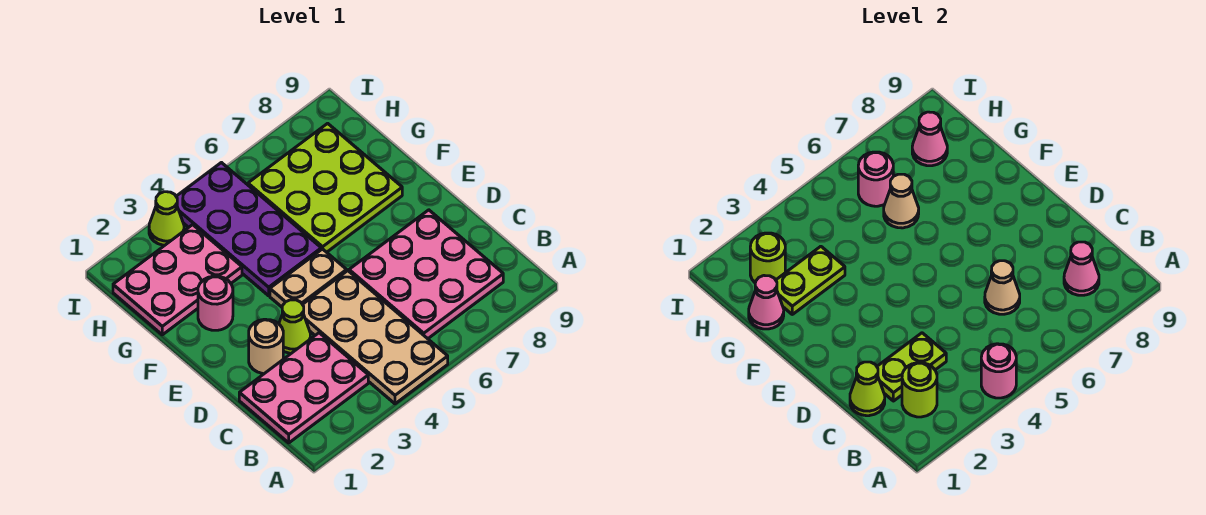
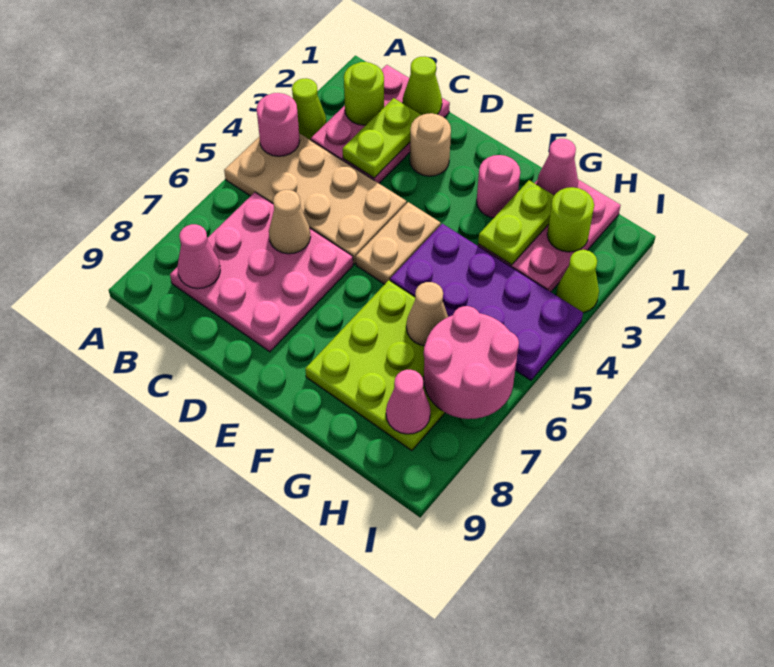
lime 1x1 cone [279,300,310,353] -> lime 1x1 cone moved to [292,78,326,140]
pink 1x1 round brick [858,152,893,206] -> pink 2x2 round brick [424,306,519,419]

